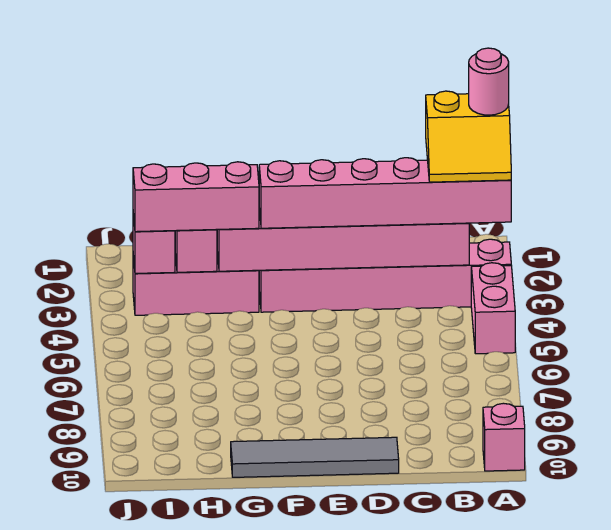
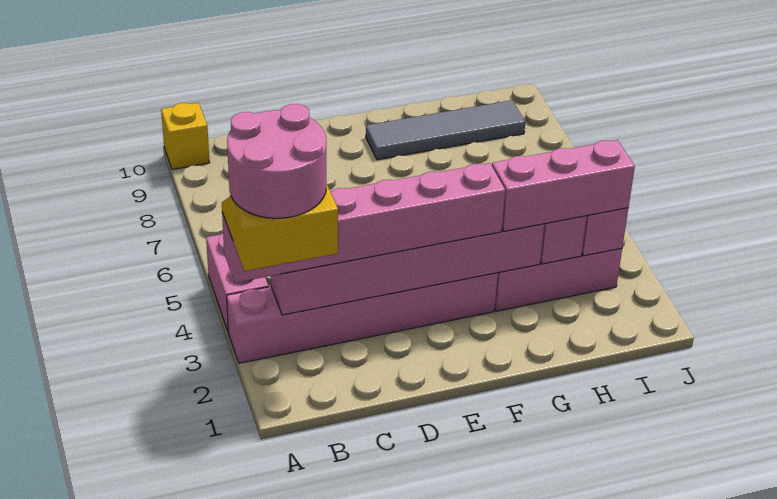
pink 1x1 round brick [469,48,509,115] -> pink 2x2 round brick [227,104,326,218]
pink 1x1 brick [483,403,525,471] -> yellow 1x1 brick [161,103,210,170]
grey 1x4 tile [231,437,399,477] -> grey 1x4 tile moved to [366,100,525,160]

